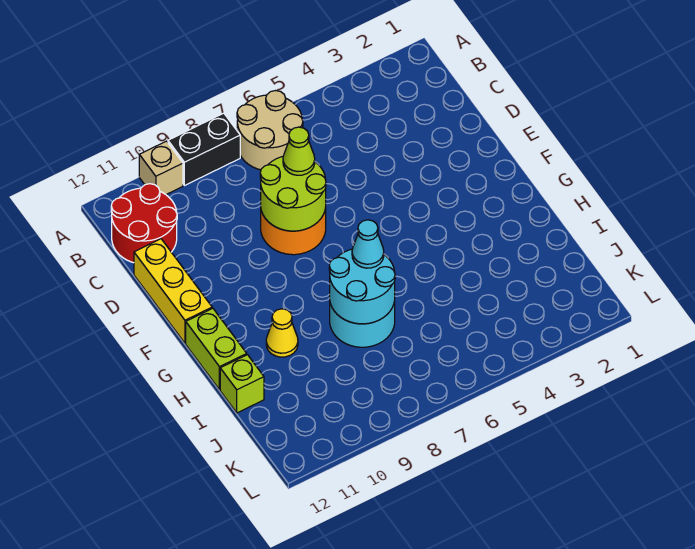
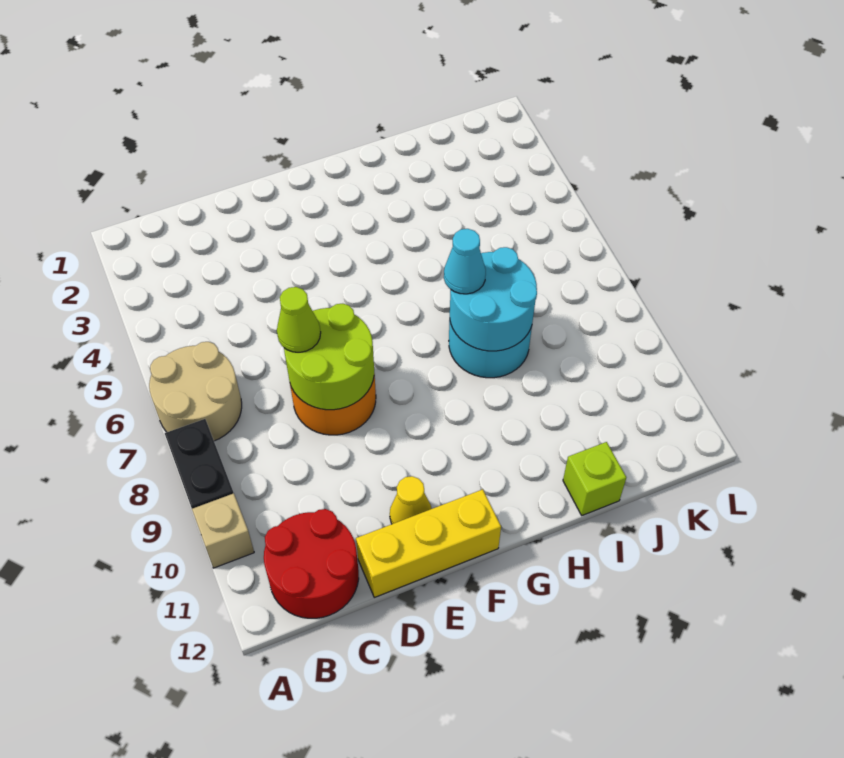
lime 1x2 brick [186,308,247,390] -> none
yellow 1x1 cone [266,309,298,357] -> yellow 1x1 cone moved to [390,476,432,524]

